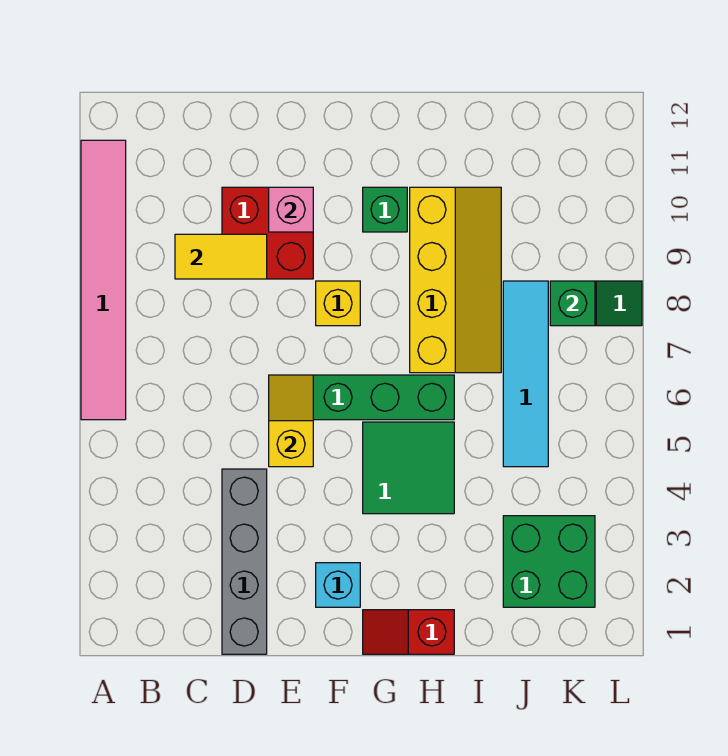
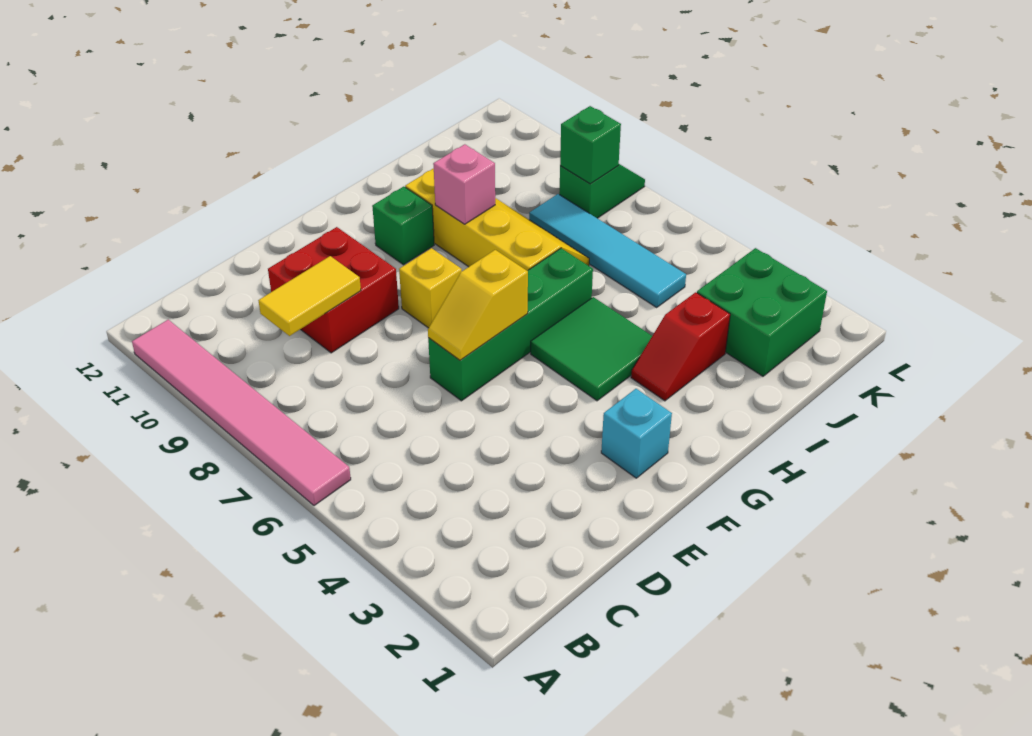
grey 1x4 brick [222,469,267,654] -> none
yellow 1x2 slope [269,375,313,467] -> yellow 1x2 slope turned to [428,250,528,360]
pink 1x1 brick [269,187,313,232] -> pink 1x1 brick moved to [433,144,495,224]
red 1x2 slope [363,610,454,654] -> red 1x2 slope moved to [631,292,730,401]

